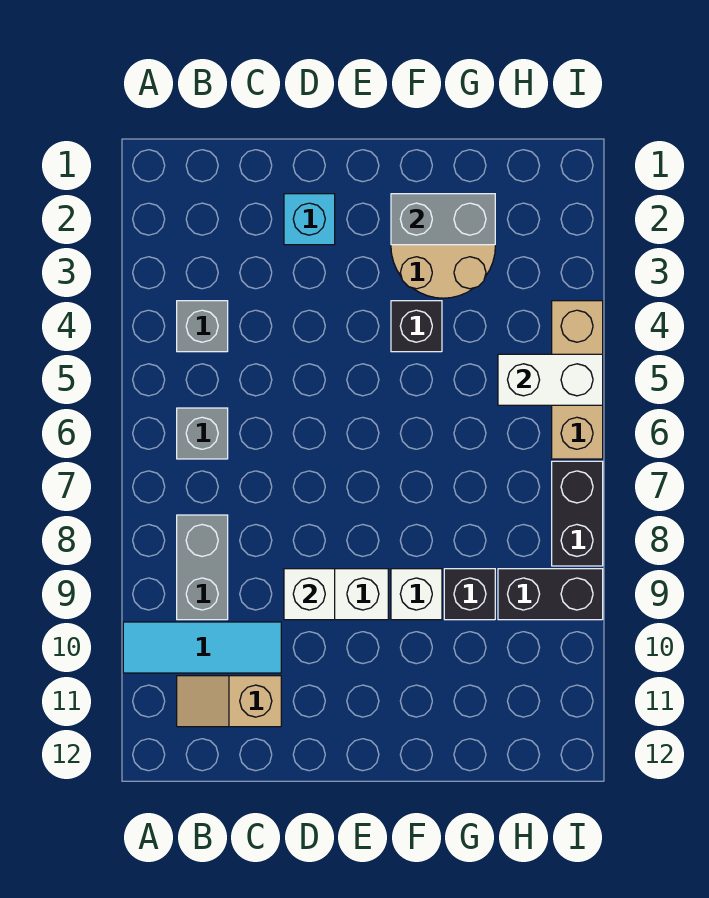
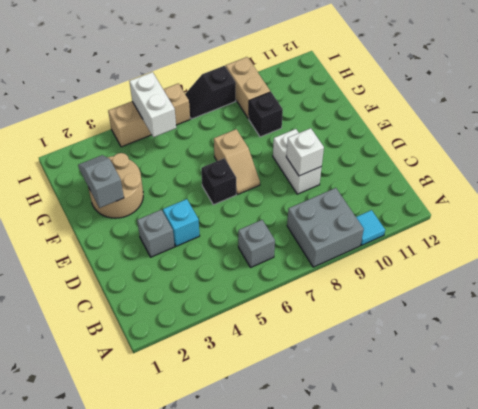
cyan 1x3 tile [123,622,281,673] -> cyan 1x1 tile [356,210,385,245]
grey 1x1 brick [177,301,228,352] -> grey 1x1 brick moved to [137,210,175,257]
grey 1x2 brick [177,515,228,620] -> grey 2x2 brick [287,188,364,267]
tan 1x2 slope [177,676,281,727] -> tan 1x2 slope moved to [214,129,260,195]
cyan 1x1 brick [284,194,335,245] -> cyan 1x1 brick moved to [163,199,200,246]
grey 1x2 brick [391,194,495,245] -> grey 1x2 slope [78,155,124,208]
black 1x1 brick [391,301,442,352] -> black 1x1 brick moved to [201,158,236,205]
white 1x1 brick [391,569,442,620] -> none
black 1x2 brick [498,569,603,620] -> tan 1x2 brick [226,57,270,119]
black 1x2 brick [552,461,603,566] -> black 1x2 slope [185,66,236,119]

